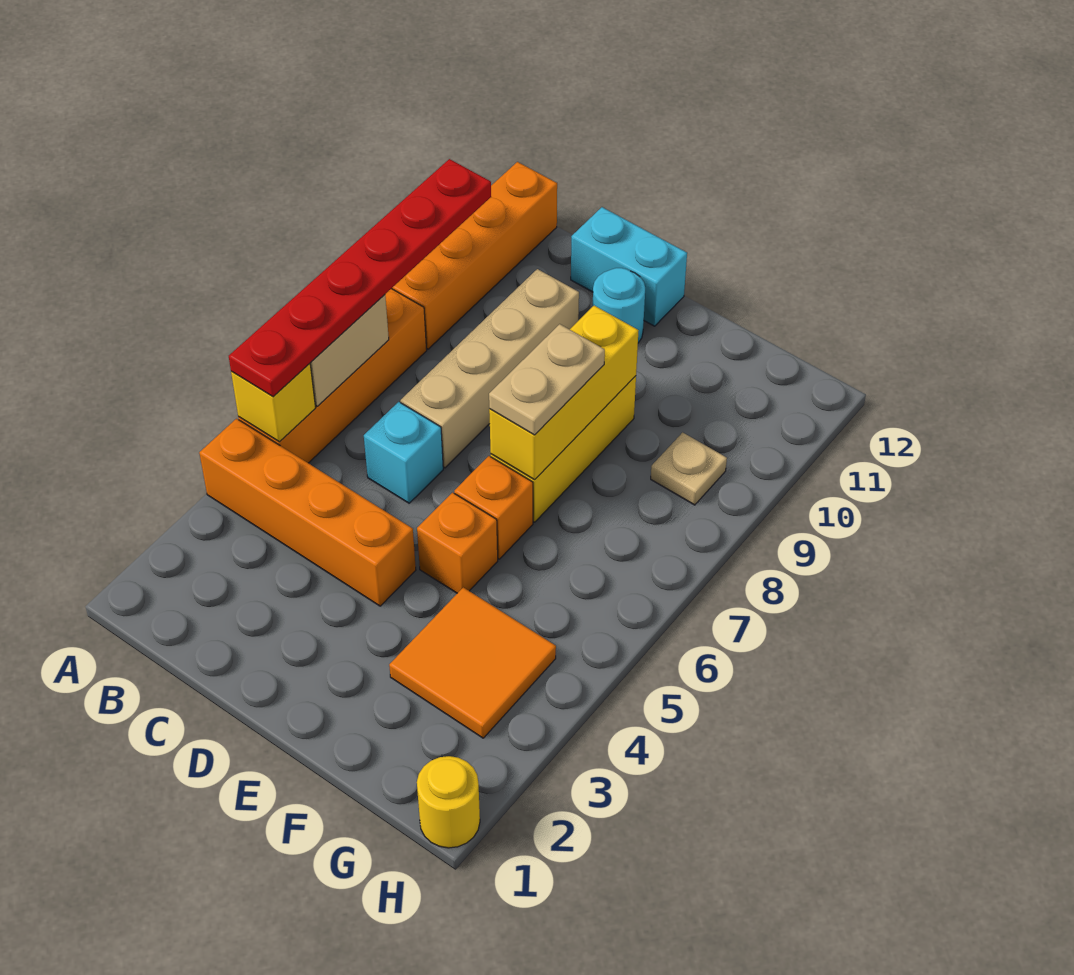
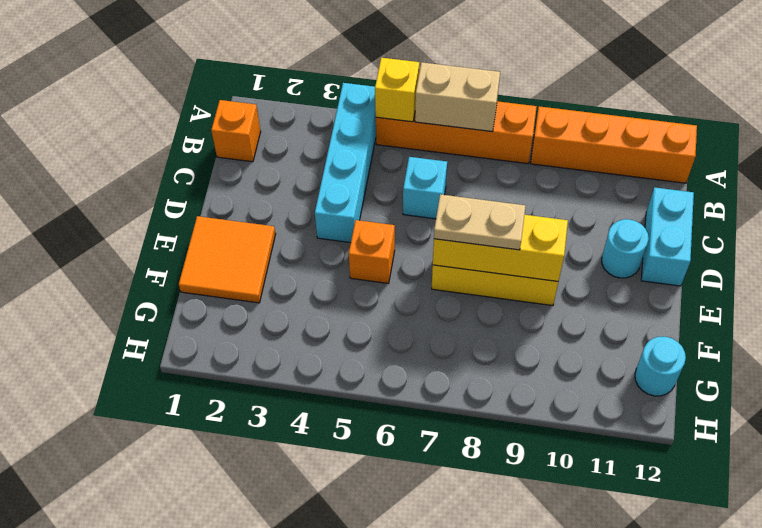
orange 1x4 brick [199,419,416,606] -> cyan 1x4 brick [315,83,376,243]
red 1x6 plate [229,159,491,397] -> none
tan 1x4 brick [400,269,579,468] -> none
orange 1x1 brick [454,456,533,559] -> orange 1x1 brick moved to [211,100,261,162]
orange 2x2 tile [389,587,556,738] -> orange 2x2 tile moved to [179,216,276,303]
tan 1x1 plate [651,432,727,505] -> none
none -> cyan 1x1 round brick [635,337,686,396]
yellow 1x1 round brick [417,756,480,848] -> none

